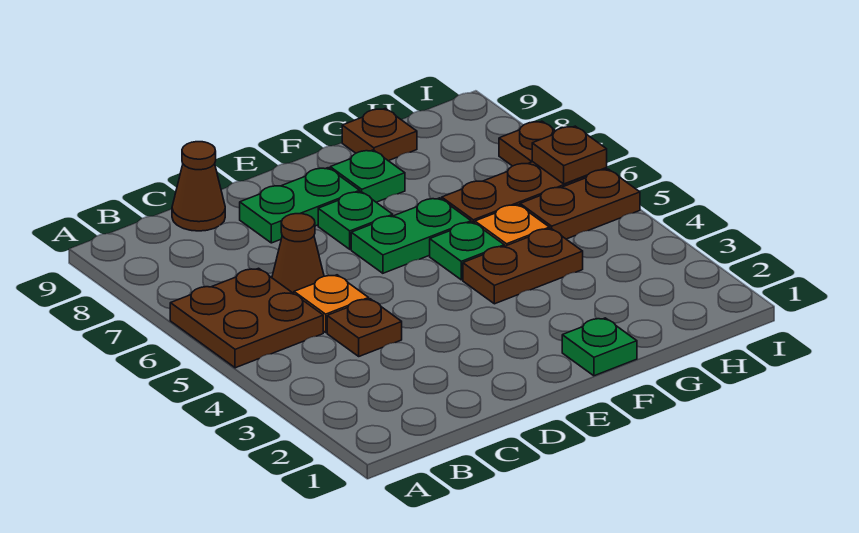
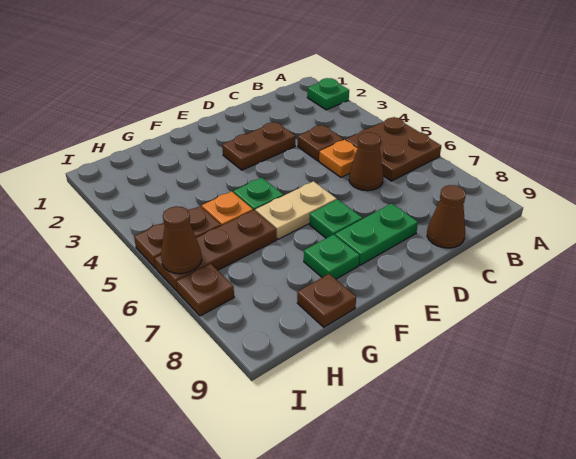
green 1x2 plate [351,198,471,273] -> tan 1x2 plate [255,181,337,239]
green 1x1 plate [562,318,637,376] -> green 1x1 plate moved to [307,78,349,110]
brown 1x2 plate [463,229,583,304] -> brown 1x2 plate moved to [222,122,295,170]
brown 1x1 plate [532,126,607,184] -> brown 1x1 cone [161,206,202,274]

